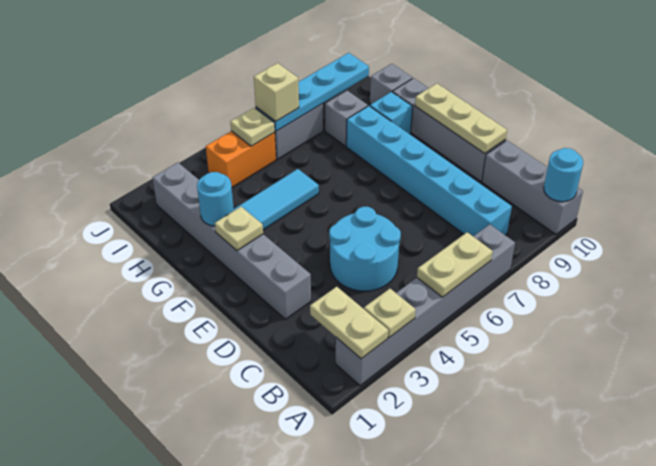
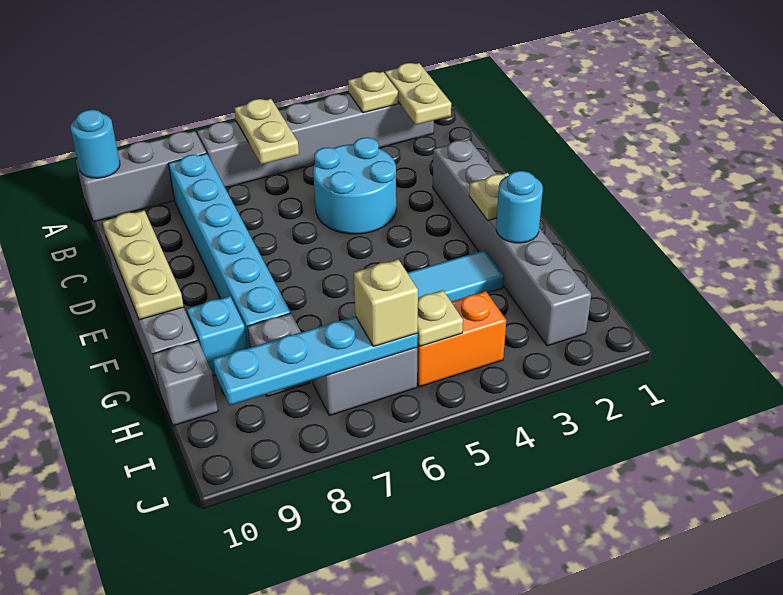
tan 1x2 plate [417,232,493,297] -> tan 1x2 plate turned to [234,99,299,164]
grey 1x3 brick [482,141,583,234] -> grey 1x3 brick turned to [76,131,206,222]

